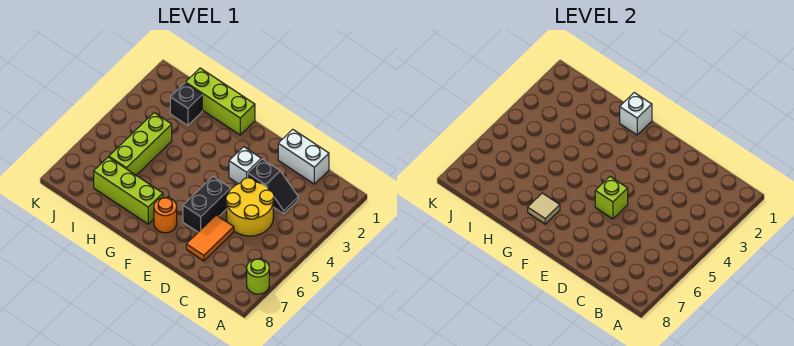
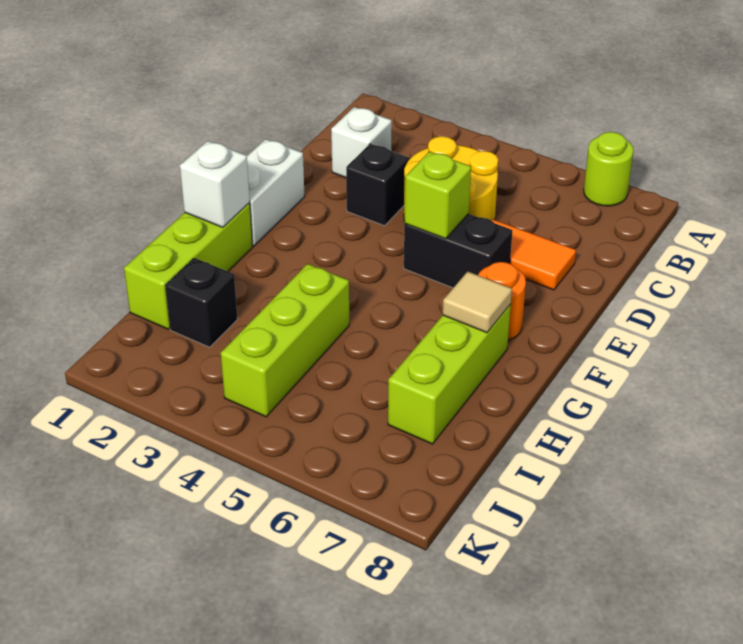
white 1x2 brick [278,129,329,184] -> white 1x2 brick moved to [247,139,305,246]
white 1x1 brick [229,147,261,184] -> white 1x1 brick moved to [331,107,392,178]
lime 1x3 brick [109,113,172,175] -> lime 1x3 brick turned to [221,264,349,417]

